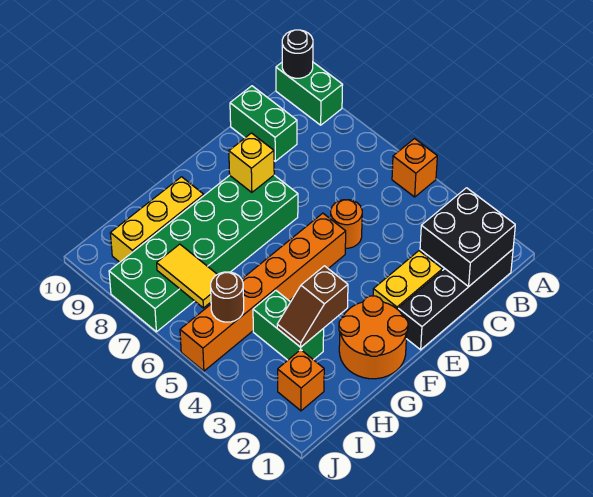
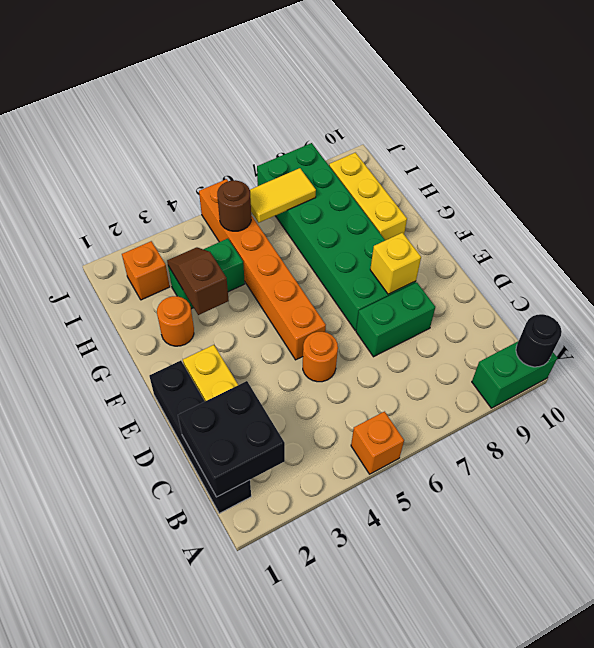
green 1x2 brick [230,86,297,161] -> green 1x2 brick moved to [356,282,435,357]
orange 2x2 round brick [339,296,408,379] -> orange 1x1 round brick [157,296,194,346]

